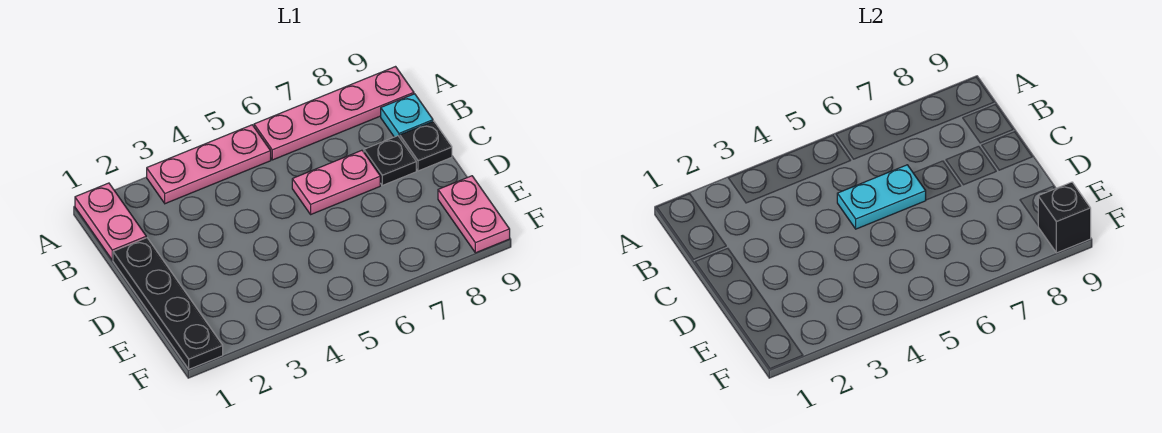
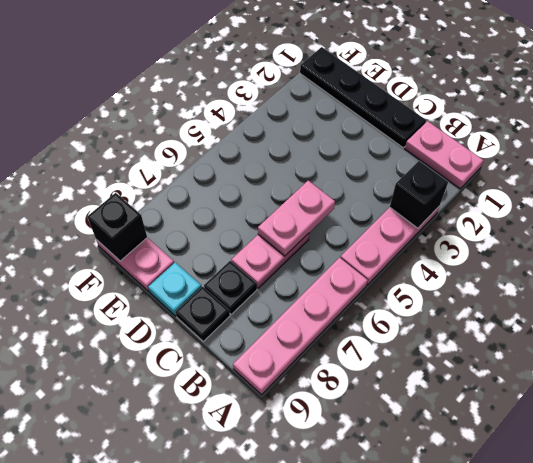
none -> black 1x1 brick [390,161,448,228]
cyan 1x1 plate [381,94,433,138] -> cyan 1x1 plate moved to [148,262,201,316]
cyan 1x2 plate [837,165,926,229] -> pink 1x2 plate [258,180,335,256]

